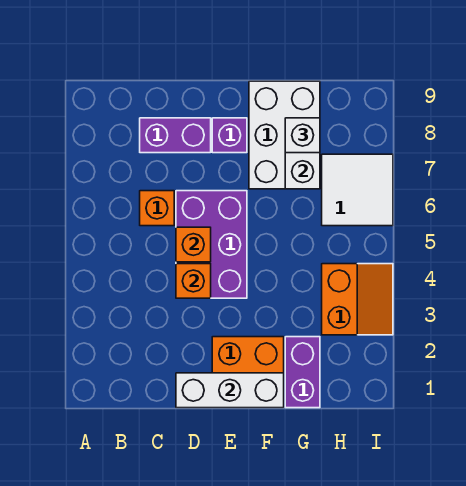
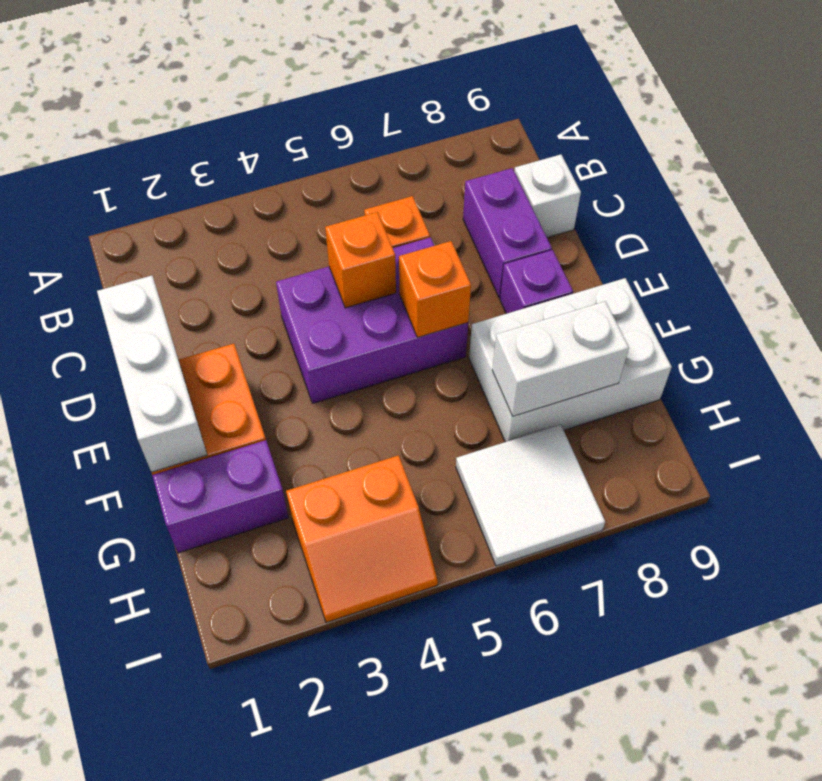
orange 1x1 brick [176,264,211,298] -> orange 1x1 brick moved to [399,241,471,337]
white 1x1 brick [285,118,320,153] -> white 1x1 brick moved to [514,155,581,237]

